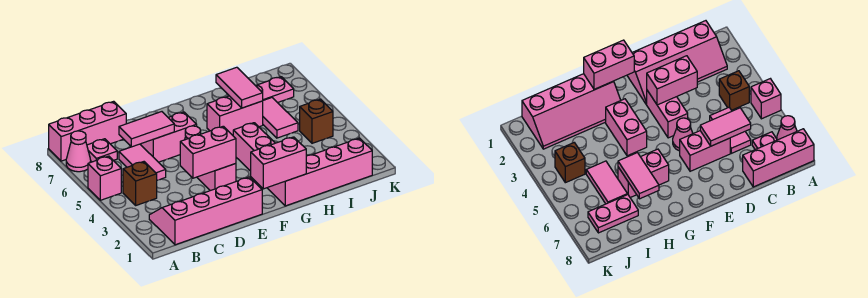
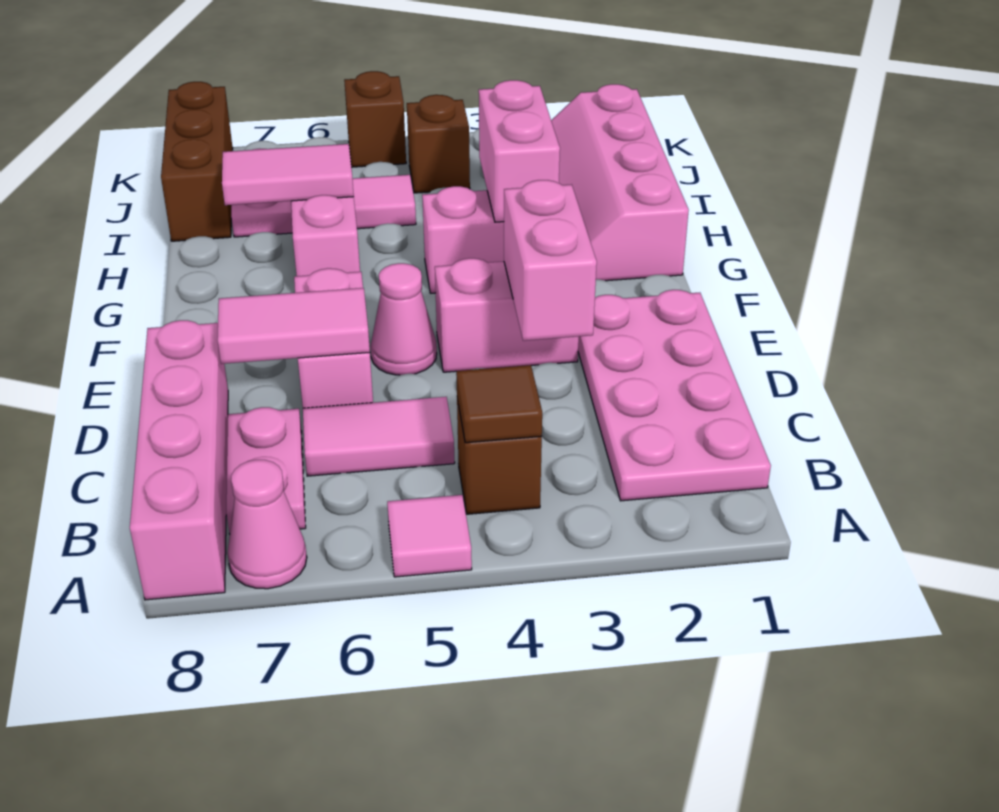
pink 1x1 brick [88,156,121,200] -> pink 1x1 tile [387,495,472,577]
pink 1x3 brick [49,101,126,161] -> pink 1x4 brick [130,320,228,600]
pink 2x4 slope [149,177,262,245] -> pink 2x4 plate [578,290,771,501]
none -> brown 1x1 tile [456,365,542,443]
pink 1x1 plate [87,139,117,162] -> pink 1x2 plate [226,407,306,534]
pink 1x2 tile [119,112,174,147] -> pink 1x2 tile turned to [218,288,370,364]
pink 1x2 brick [251,137,306,189] -> pink 1x2 brick moved to [479,80,560,222]
none -> brown 1x3 brick [161,82,233,241]
none -> brown 1x1 brick [344,71,406,167]

